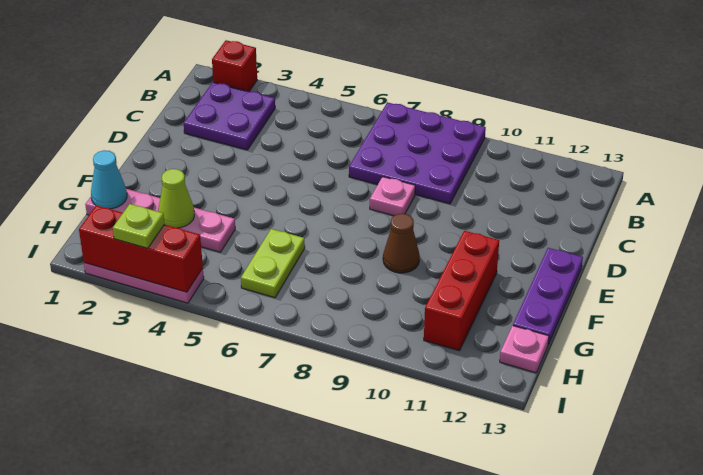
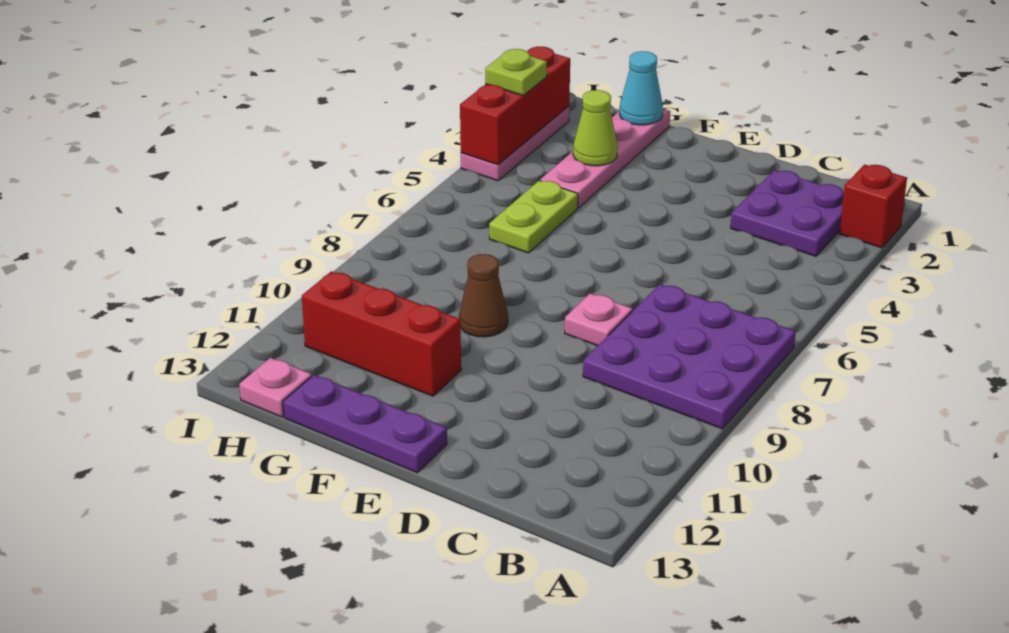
lime 1x2 plate [241,229,305,298] -> lime 1x2 plate turned to [489,181,578,253]

